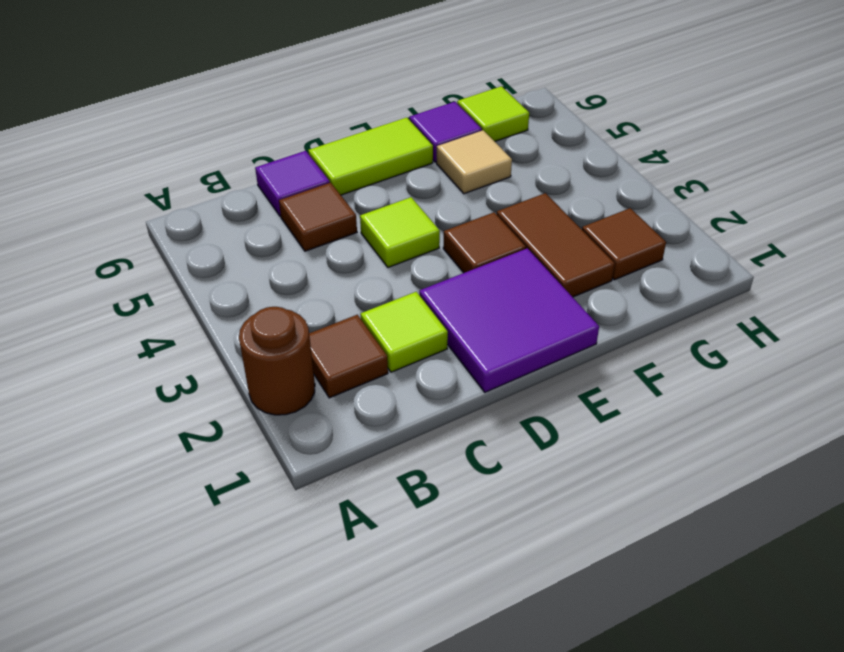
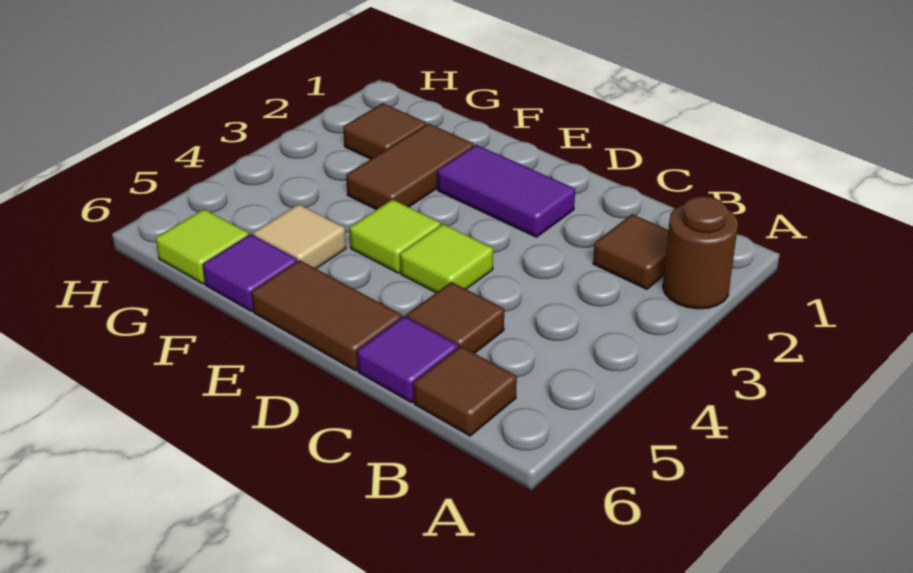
lime 1x1 tile [361,292,448,372] -> lime 1x1 tile moved to [350,199,441,273]
purple 2x2 tile [419,248,599,392] -> purple 1x2 tile [437,145,575,237]
lime 1x2 tile [308,117,433,195] -> brown 1x2 tile [252,260,402,371]
brown 1x1 tile [443,212,526,273] -> brown 1x1 tile moved to [414,346,517,436]

